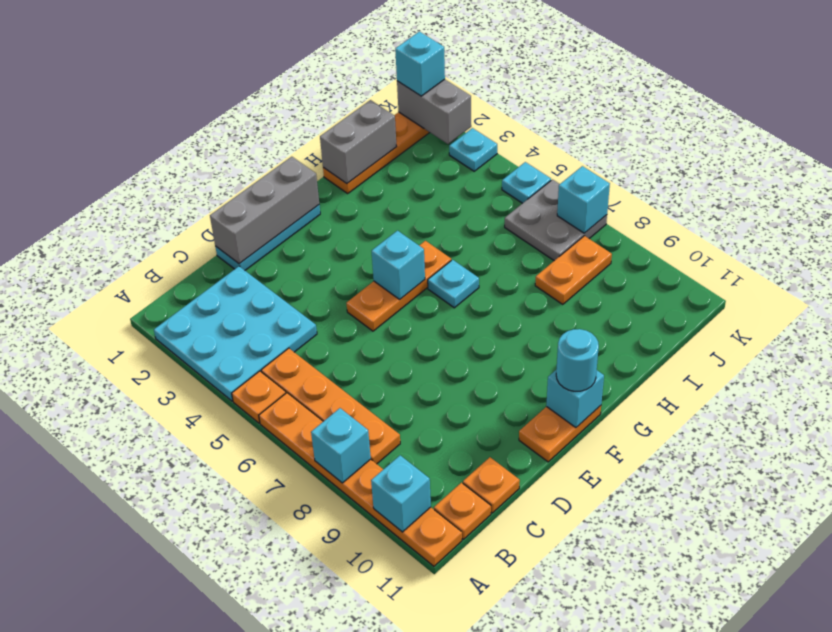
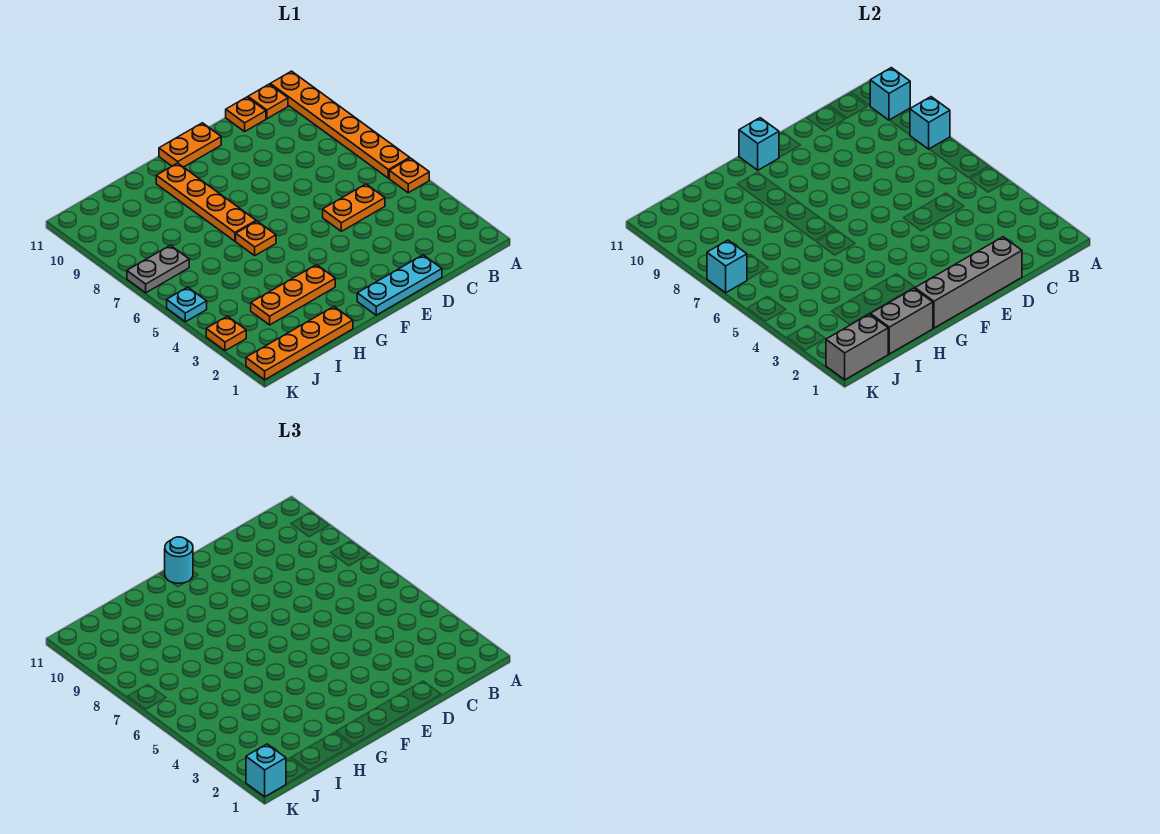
cyan 3x3 plate [154,266,317,401] -> none
orange 1x4 plate [261,348,400,464] -> orange 1x4 plate moved to [156,163,256,241]
grey 1x3 brick [210,157,319,264] -> grey 1x4 brick [915,237,1022,328]
orange 1x3 plate [347,241,451,331] -> orange 1x3 plate moved to [251,265,335,325]
cyan 1x1 brick [372,231,425,299] -> none
cyan 1x1 plate [428,260,479,308] -> orange 1x1 plate [236,221,276,255]
orange 1x2 plate [535,236,612,304] -> orange 1x2 plate moved to [323,184,385,231]
grey 2x2 plate [505,180,607,261] -> grey 1x2 plate [127,245,189,293]
grey 1x2 brick [397,79,471,144] -> grey 1x2 brick turned to [826,314,888,380]
cyan 1x1 plate [449,128,497,171] -> orange 1x1 plate [206,316,246,351]

